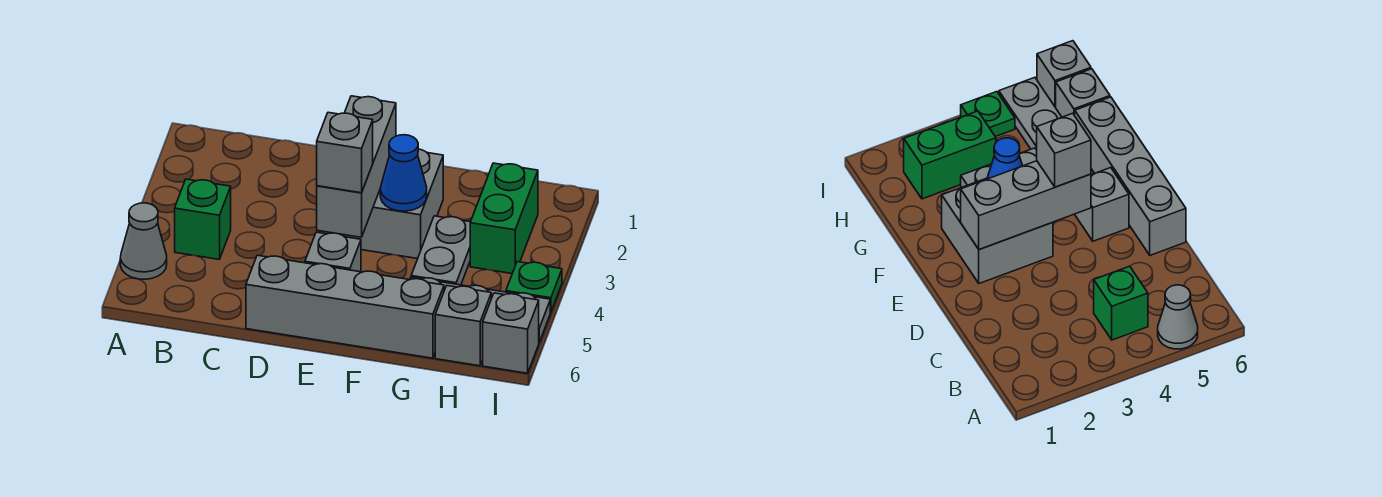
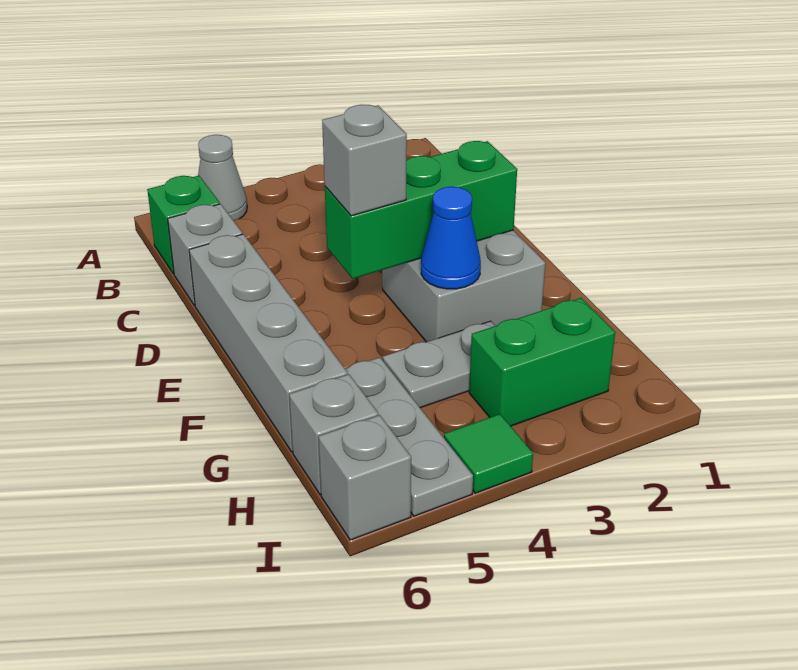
green 1x1 brick [175,179,231,259] -> green 1x1 brick moved to [147,176,220,274]
grey 1x3 brick [317,96,396,237] -> green 1x3 brick [325,141,517,279]
grey 1x1 brick [305,232,361,272] -> grey 1x1 brick moved to [168,204,242,306]
green 1x1 plate [506,262,562,312] -> green 1x1 tile [444,414,533,493]

